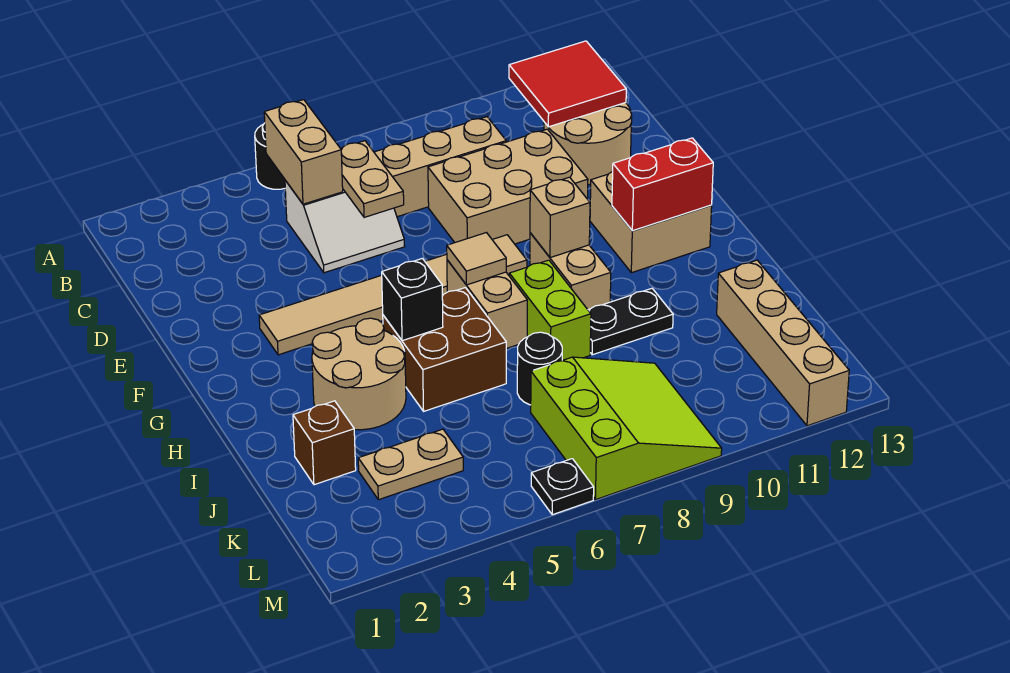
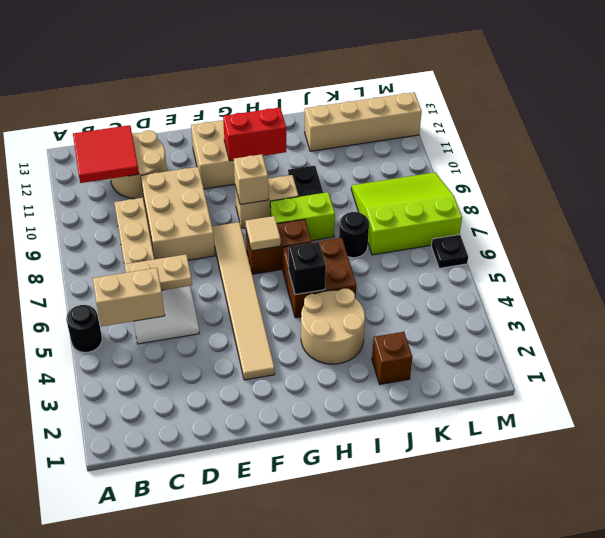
tan 1x2 brick [447,260,527,349] -> brown 1x2 brick [246,219,311,274]
red 1x2 brick [612,138,713,231] -> red 1x2 brick turned to [223,108,286,161]
tan 1x2 plate [358,429,463,500] -> none

